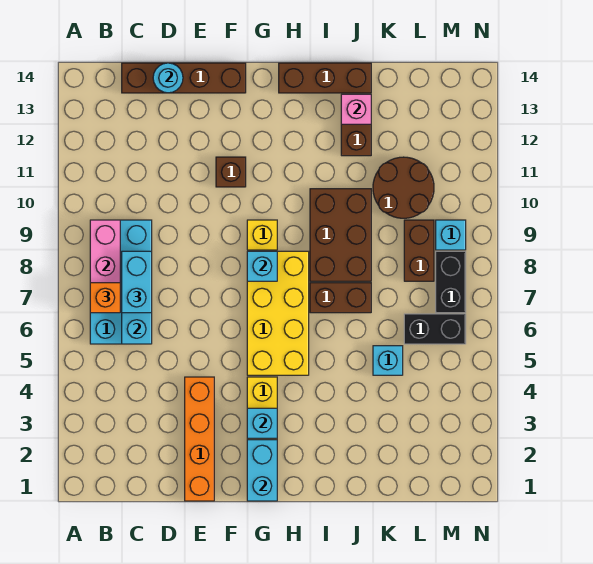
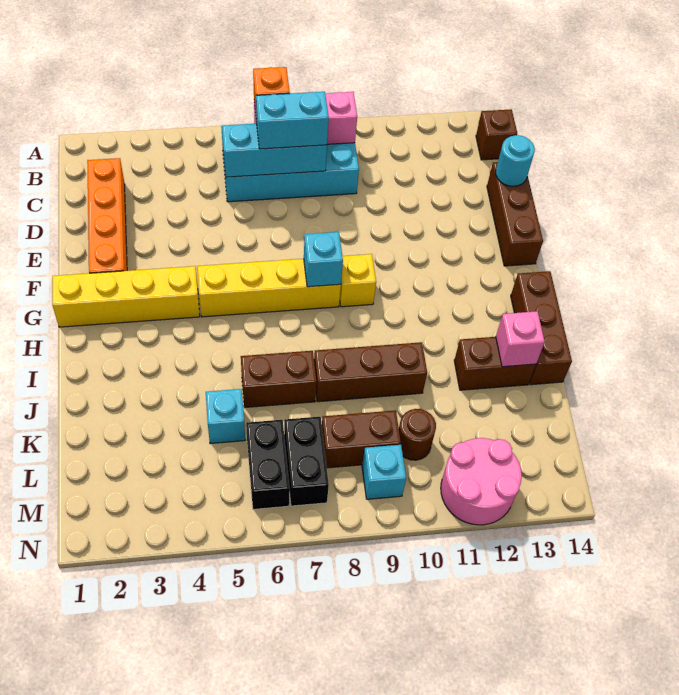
brown 1x4 brick [122,63,246,93] -> brown 1x3 brick [487,162,543,266]
orange 1x4 brick [185,377,214,501] -> orange 1x4 brick turned to [87,158,127,273]
brown 1x1 brick [216,157,246,187] -> brown 1x1 brick moved to [476,109,517,160]
cyan 1x2 brick [247,440,277,501] -> none
cyan 1x1 brick [247,408,277,438] -> none
yellow 2x4 brick [247,251,309,375] -> yellow 1x4 brick [197,259,341,317]
brown 1x2 brick [310,283,371,313] -> brown 1x2 brick turned to [241,351,316,407]
brown 2x3 brick [310,189,371,281] -> brown 1x3 brick [314,342,427,402]
brown 2x2 round brick [373,157,434,218] -> brown 1x1 round brick [399,409,436,460]
black 1x2 brick [436,251,466,313] -> black 1x2 brick turned to [284,417,329,506]
none -> pink 2x2 round brick [441,438,522,525]

